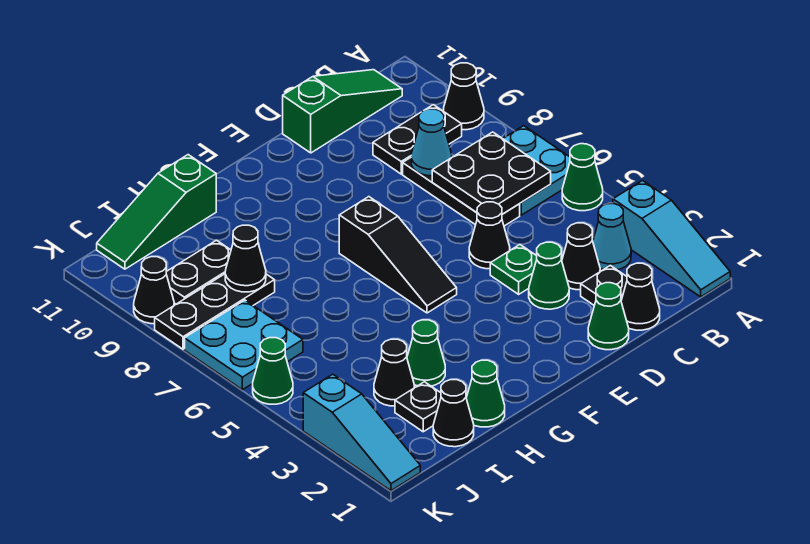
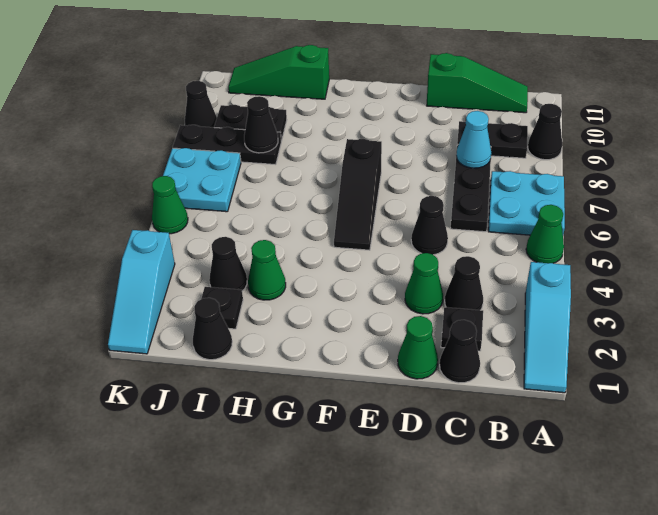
cyan 1x1 cone [593,204,631,270] -> none
black 2x2 plate [432,132,551,214] -> none
green 1x1 plate [490,244,537,294] -> none
green 1x1 cone [466,360,505,427] -> none

